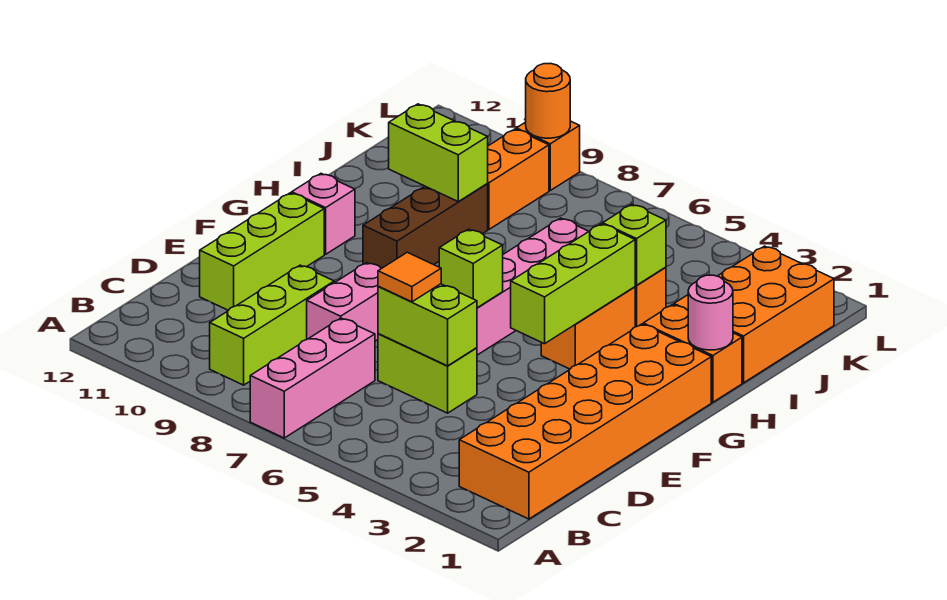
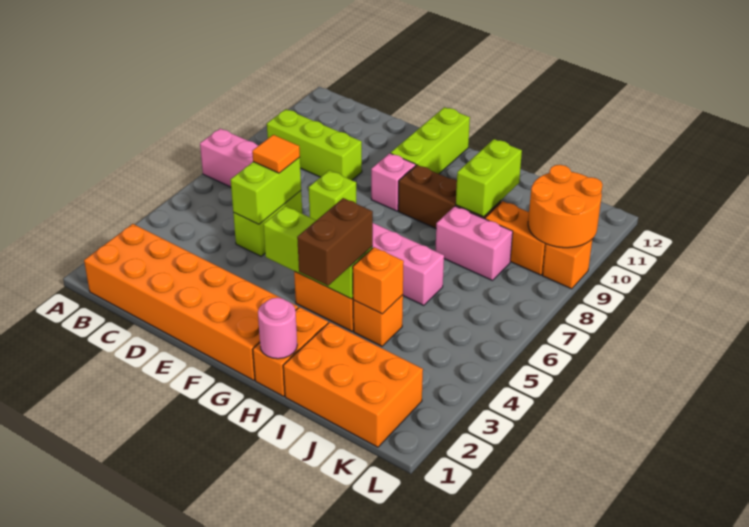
pink 1x2 brick [307,263,382,341] -> pink 1x2 brick moved to [435,206,513,281]
lime 1x3 brick [200,193,324,310] -> lime 1x3 brick turned to [391,107,470,174]
pink 1x1 brick [292,174,355,254] -> pink 1x1 brick moved to [371,153,416,211]
none -> brown 1x2 brick [297,198,373,286]
lime 1x1 brick [603,204,666,285] -> orange 1x1 brick [353,247,404,314]
orange 1x1 round brick [526,63,570,138] -> orange 2x2 round brick [528,165,603,248]

